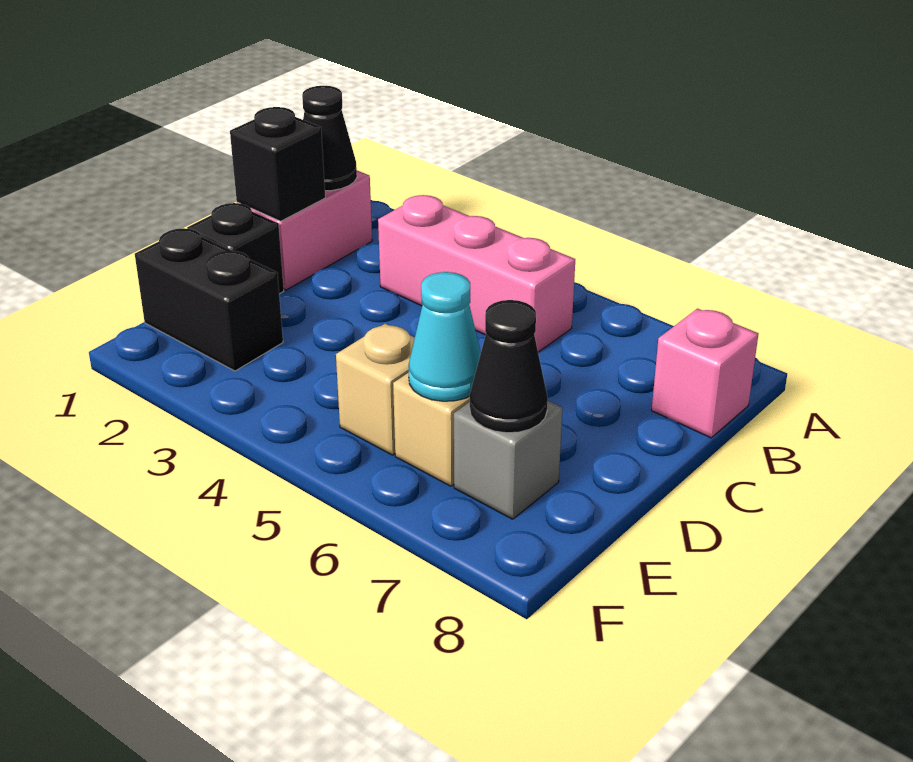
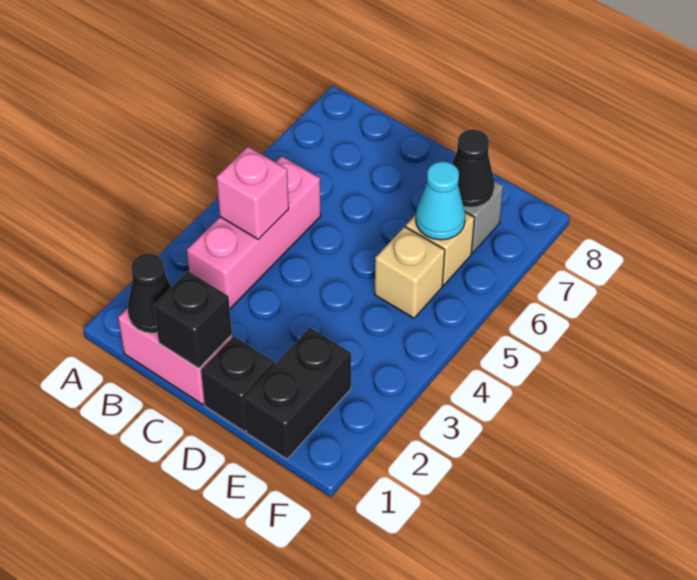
pink 1x1 brick [652,309,758,438] -> pink 1x1 brick moved to [216,147,289,240]

